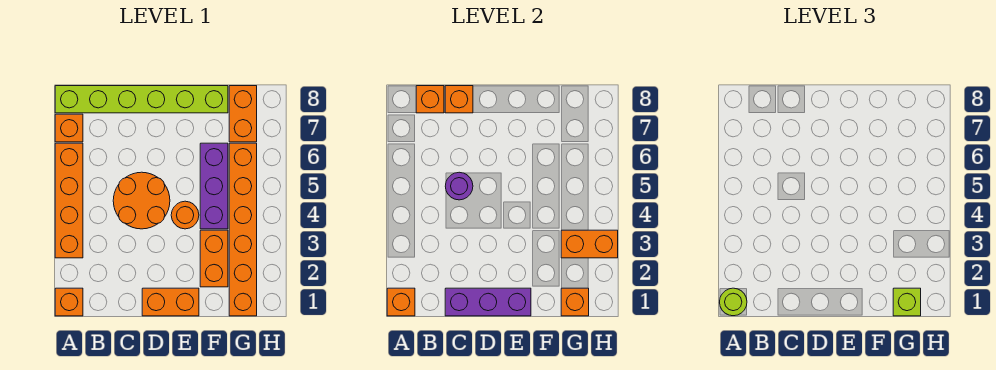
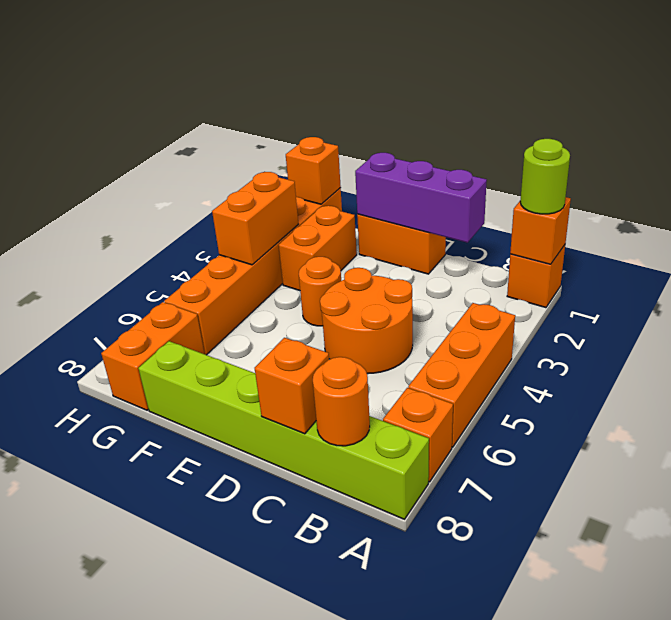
orange 1x4 brick [55,143,83,258] -> orange 1x3 brick [408,303,515,447]
orange 1x1 brick [416,86,444,113] -> orange 1x1 round brick [313,357,370,446]
purple 1x1 round brick [445,172,473,200] -> none
purple 1x3 brick [200,143,228,229] -> none
lime 1x1 brick [893,288,921,316] -> none
orange 1x2 brick [561,230,618,258] -> orange 1x2 brick turned to [212,172,298,265]

